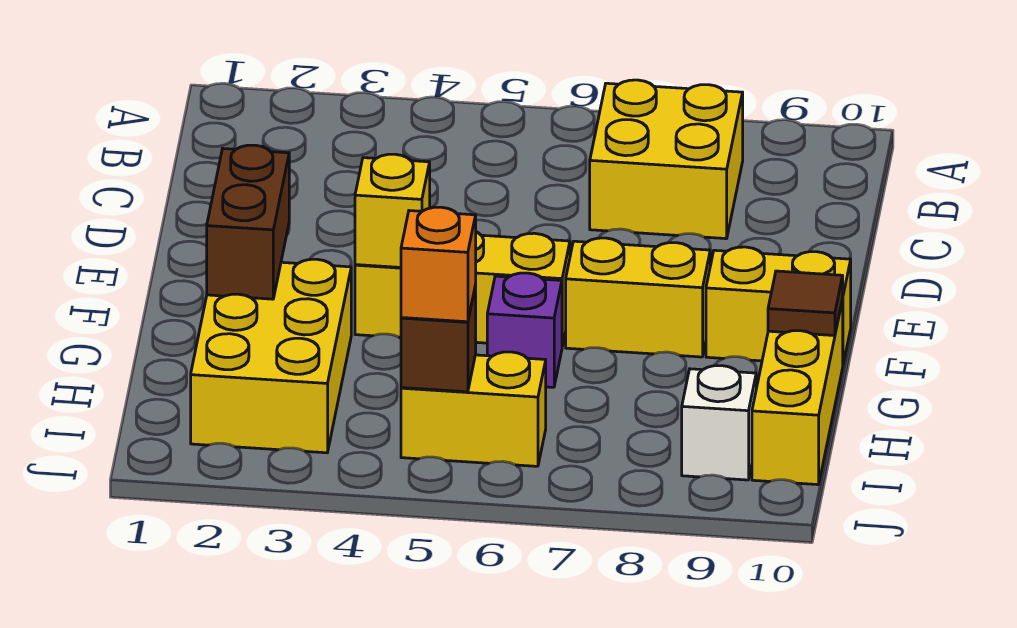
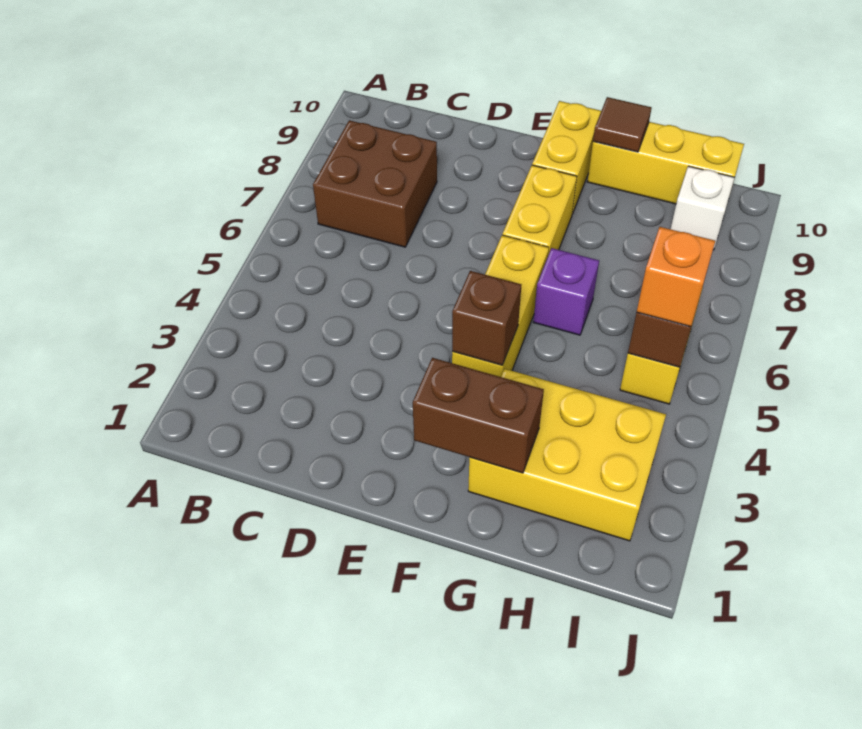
yellow 2x2 brick [590,80,743,239] -> brown 2x2 brick [313,120,437,247]
yellow 1x1 brick [355,154,430,267] -> brown 1x1 brick [452,271,521,365]

